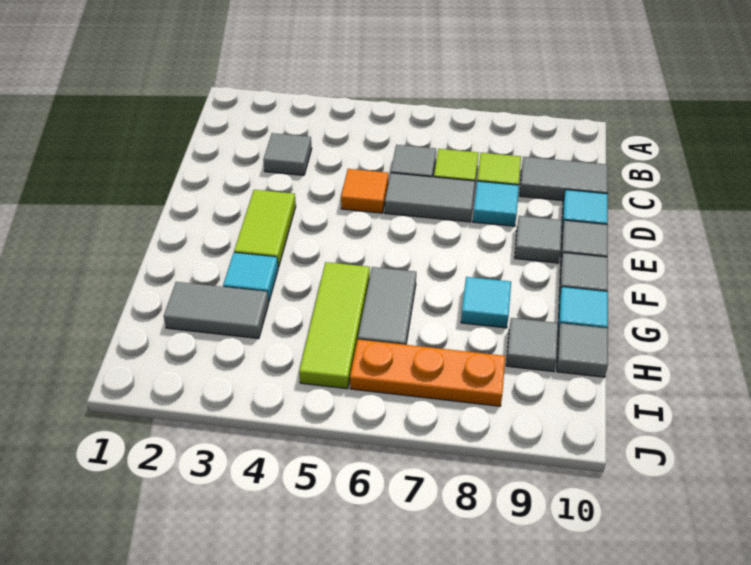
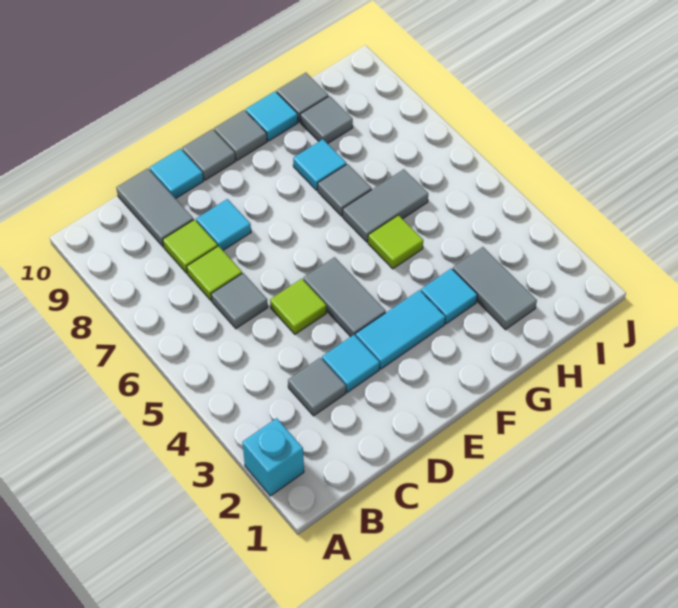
none -> cyan 1x1 brick [242,418,304,496]
none -> cyan 1x1 tile [322,335,380,392]
orange 1x1 tile [341,169,388,213] -> lime 1x1 tile [270,279,326,334]
grey 1x2 tile [385,173,475,222] -> grey 1x2 tile moved to [303,257,386,337]
lime 1x2 tile [234,190,296,268] -> cyan 1x2 tile [356,290,445,369]
grey 1x1 tile [515,216,562,263] -> grey 1x1 tile moved to [318,164,372,216]
lime 1x3 tile [299,262,370,389] -> lime 1x1 tile [368,215,423,269]
orange 1x3 plate [350,339,505,406] -> none

